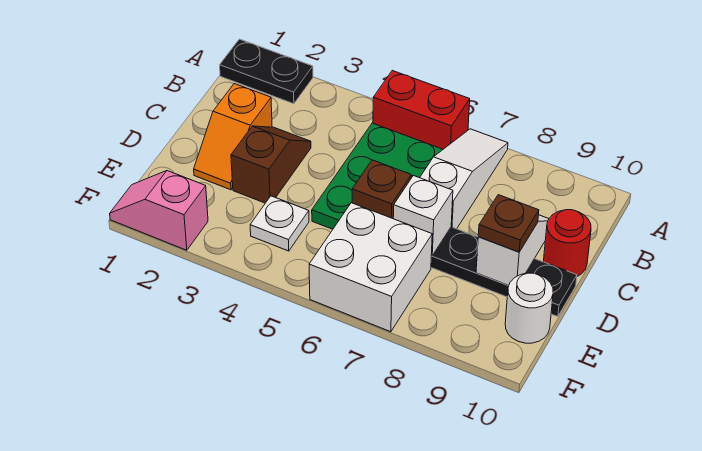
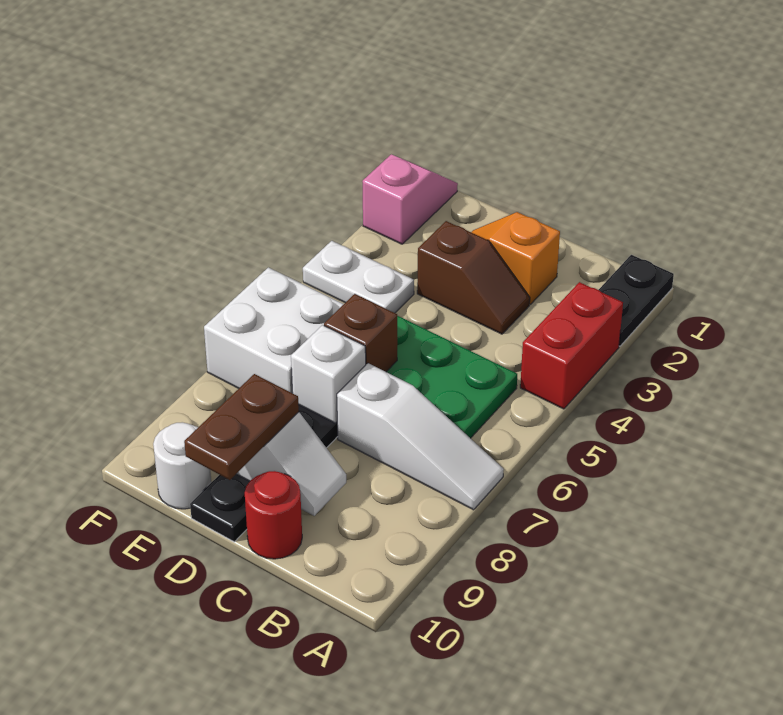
red 1x2 brick [373,71,470,149] -> red 1x2 brick moved to [520,282,623,409]
brown 1x1 plate [478,195,539,252] -> brown 1x2 plate [184,374,299,480]
white 1x1 plate [250,196,309,251] -> white 1x2 plate [303,241,414,313]

